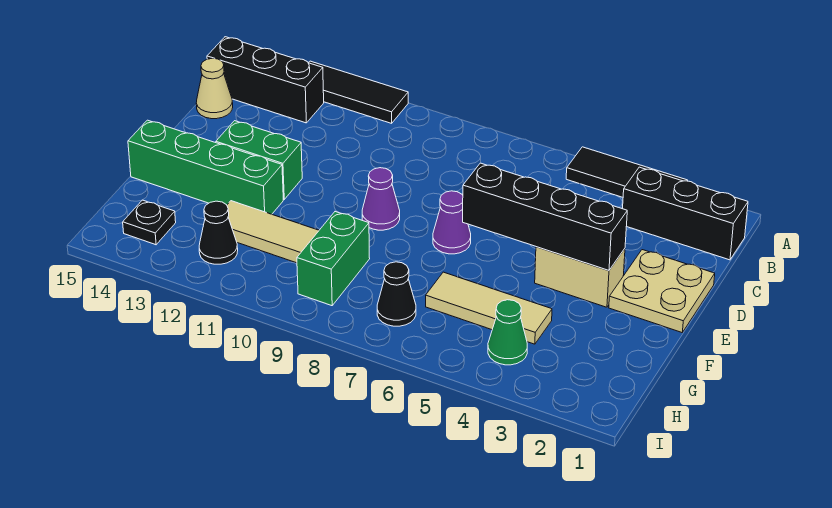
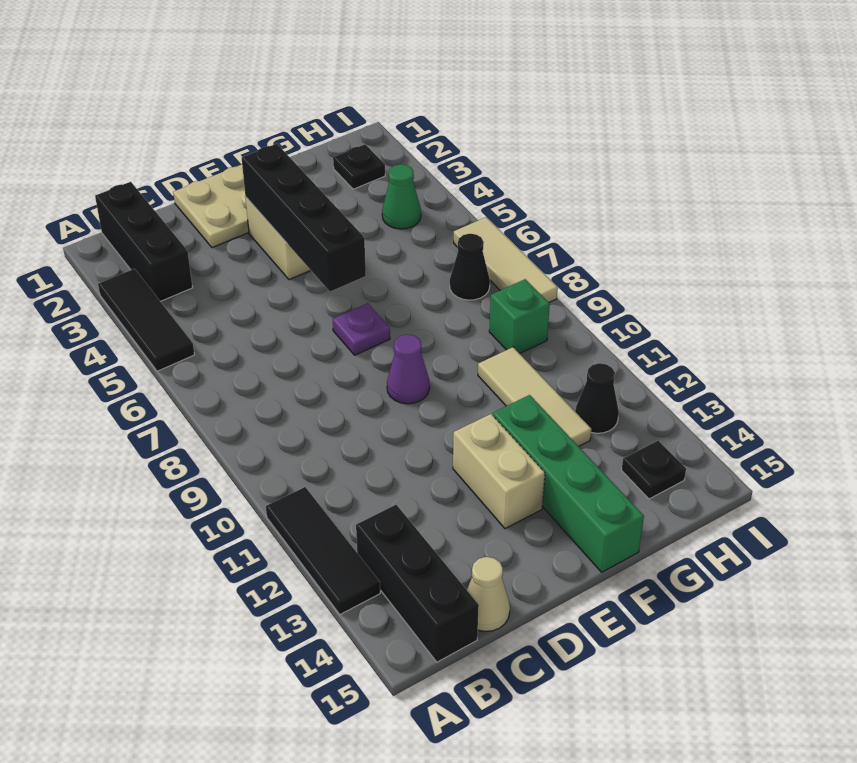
purple 1x1 cone [433,191,471,254] -> purple 1x1 plate [333,303,390,355]
green 1x2 brick [216,121,302,199] -> tan 1x2 brick [453,414,545,529]
tan 1x3 tile [426,272,552,344] -> tan 1x3 tile moved to [454,217,558,302]
green 1x2 brick [297,212,370,306] -> green 1x1 brick [489,279,550,354]
none -> black 1x1 plate [333,144,385,189]

